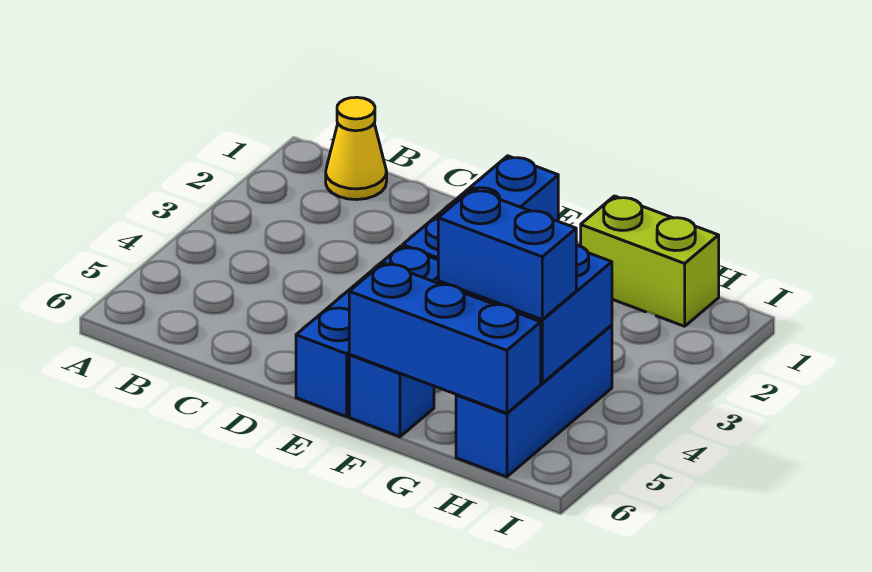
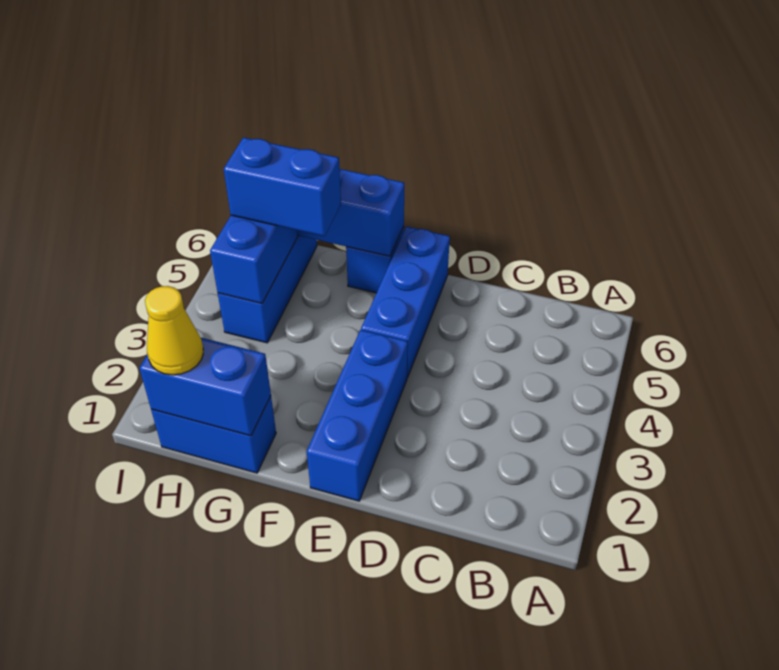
yellow 1x1 cone [326,97,387,200] -> yellow 1x1 cone moved to [145,286,203,375]
lime 1x2 brick [581,196,719,326] -> blue 1x2 brick [151,396,276,473]
none -> blue 1x2 brick [139,338,271,436]

